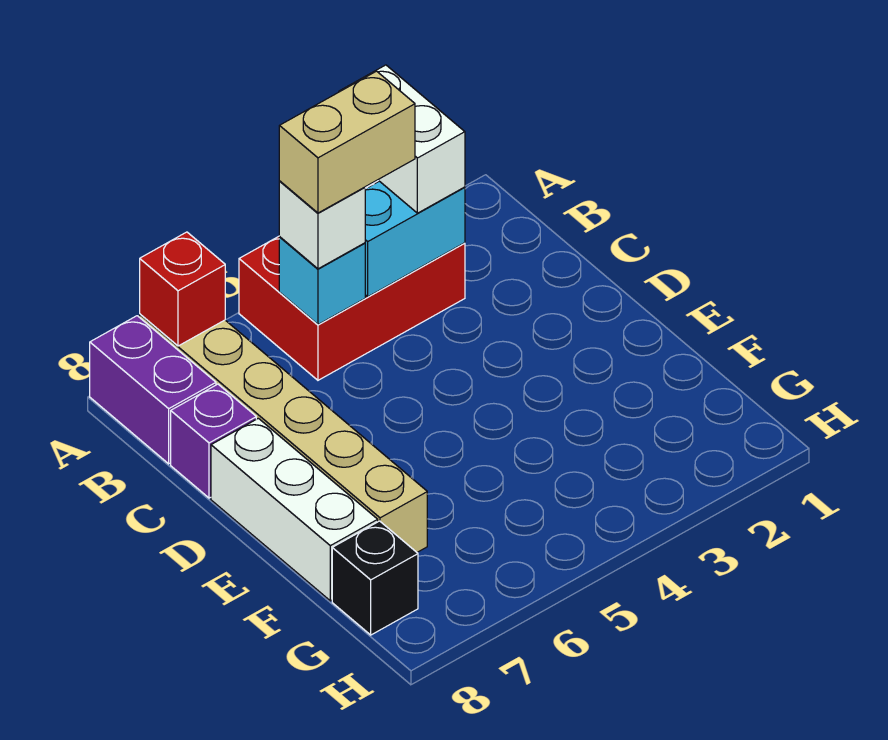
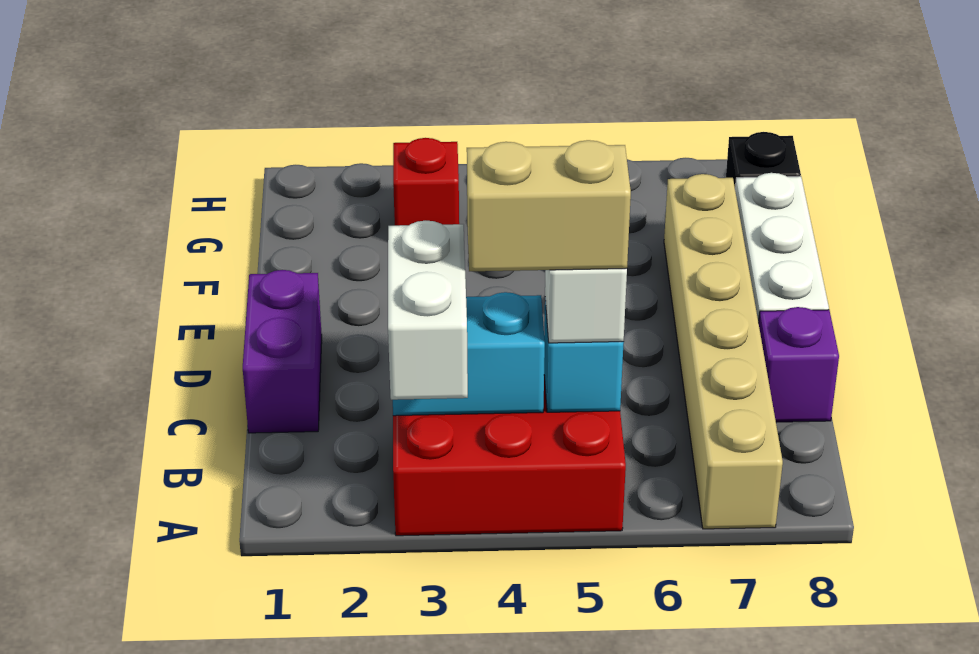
red 1x1 brick [140,232,225,346] -> red 1x1 brick moved to [393,138,459,226]
purple 1x2 brick [90,316,216,464] -> purple 1x2 brick moved to [243,270,322,433]

